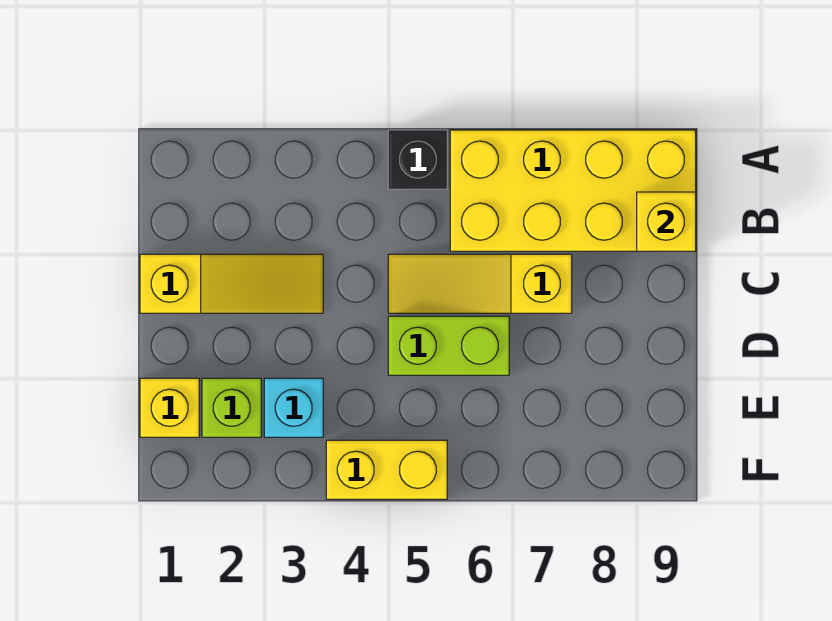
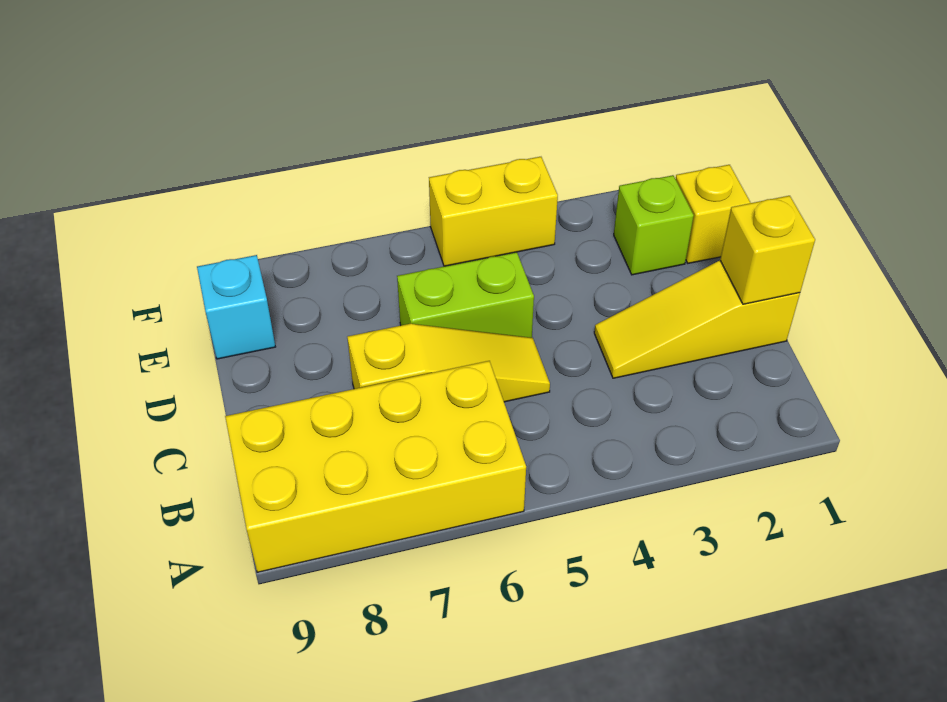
black 1x1 brick [388,130,447,189] -> none
yellow 1x1 brick [637,192,696,251] -> yellow 1x1 brick moved to [720,196,815,304]
cyan 1x1 brick [264,378,323,437] -> cyan 1x1 brick moved to [197,255,275,359]

